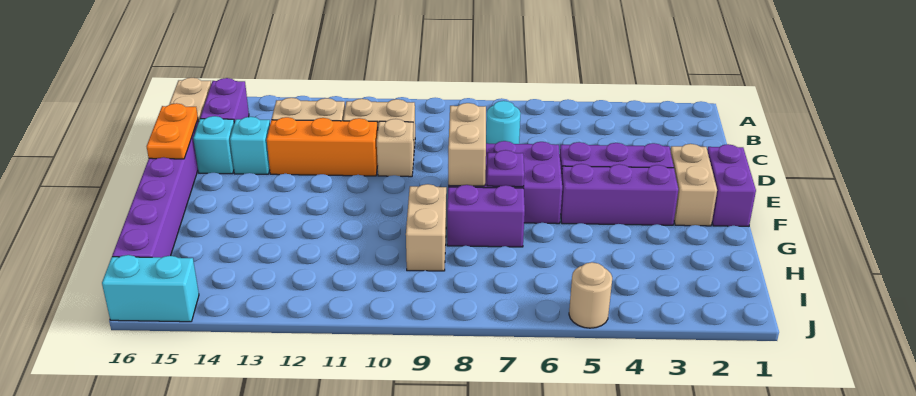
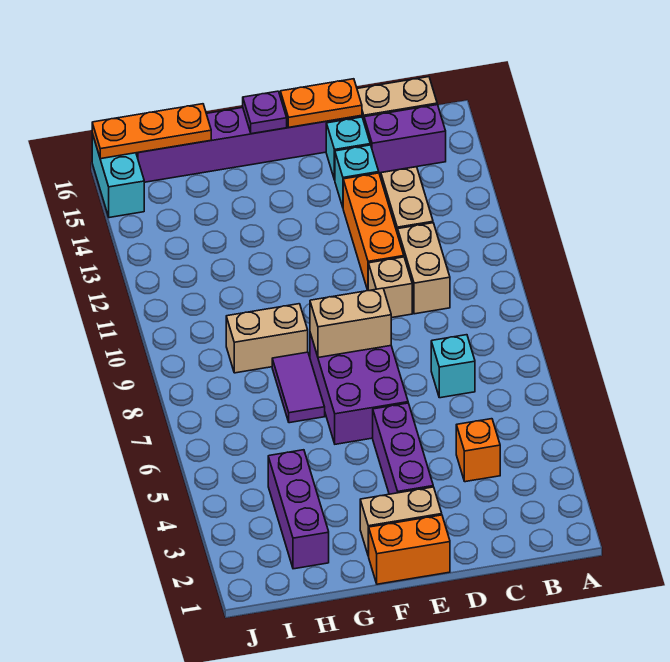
none -> orange 1x1 brick [456,419,500,482]
cyan 1x1 round brick [486,101,521,144] -> cyan 1x1 brick [431,335,475,398]
purple 1x2 brick [707,144,756,226] -> orange 1x2 brick [369,515,450,584]
purple 1x3 brick [561,164,678,225] -> purple 1x3 brick moved to [268,450,329,569]
purple 1x1 plate [487,150,524,187] -> purple 1x1 plate moved to [243,91,287,134]
purple 1x2 brick [447,185,525,247] -> purple 1x2 tile [272,352,325,423]
none -> orange 1x3 plate [92,104,211,159]
tan 1x1 round brick [569,262,612,328] -> none

